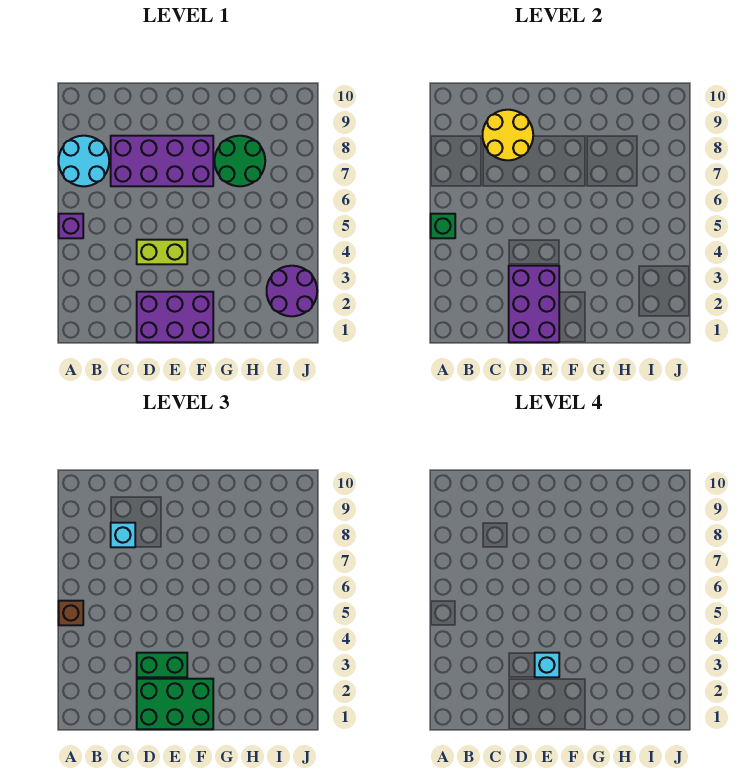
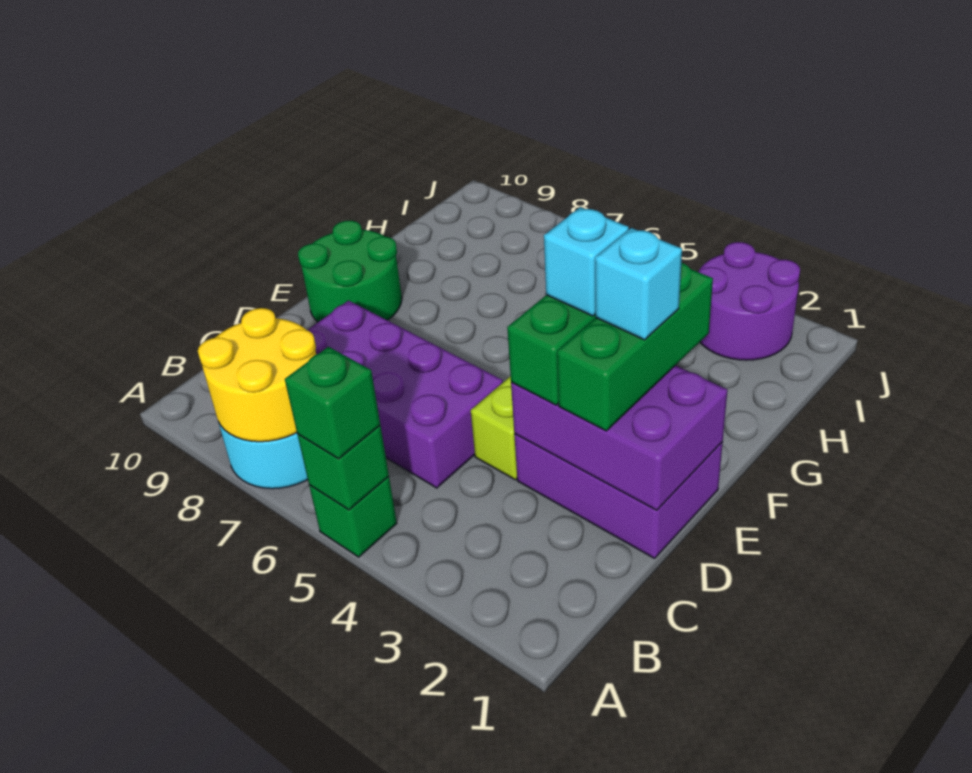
purple 1x1 brick [59,214,83,238] -> green 1x1 brick [309,477,397,557]
brown 1x1 brick [59,601,83,625] -> green 1x1 brick [285,347,380,459]
purple 2x4 brick [111,136,213,186] -> purple 2x4 brick turned to [308,300,503,488]
yellow 2x2 round brick [483,110,533,160] -> yellow 2x2 round brick moved to [198,308,316,442]
cyan 1x1 brick [111,523,135,547] -> cyan 1x1 brick moved to [595,228,682,340]
purple 2x3 brick [137,292,213,342] -> purple 2x3 brick turned to [514,434,723,558]
green 2x3 brick [137,679,213,729] -> green 1x3 brick [557,263,713,431]
green 2x2 round brick [215,136,265,186] -> green 2x2 round brick moved to [298,221,402,322]

